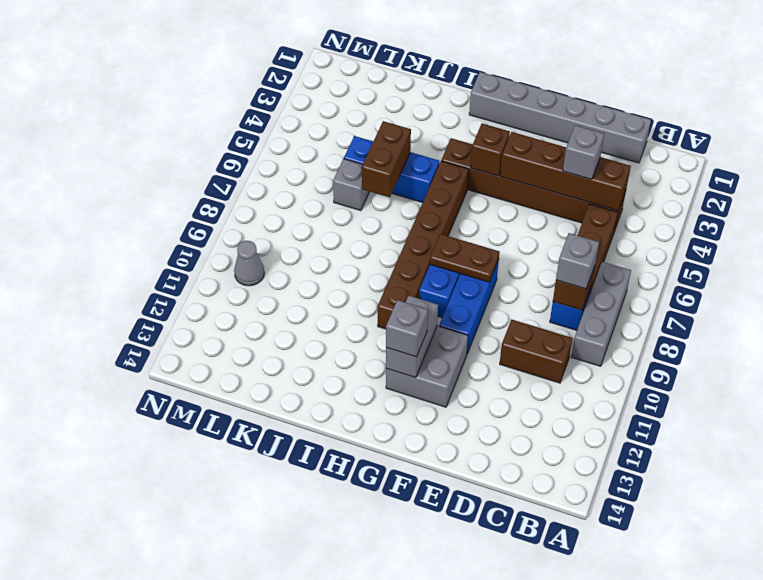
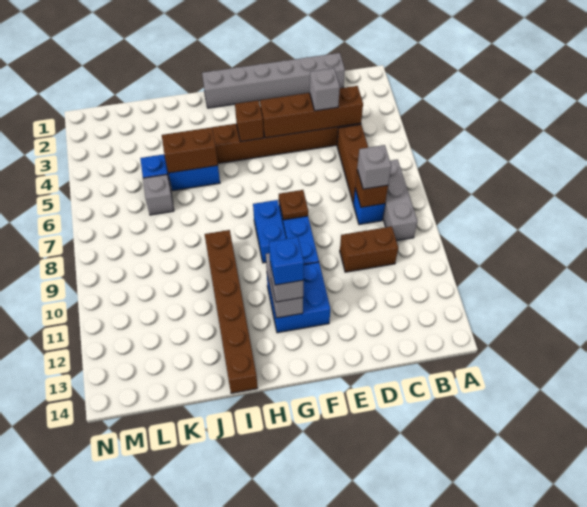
brown 1x2 plate [430,234,499,282] -> brown 1x1 plate [279,190,308,220]
grey 2x2 brick [386,326,468,407] -> blue 2x2 brick [267,262,330,333]
none -> blue 1x1 brick [269,237,304,285]
brown 1x6 brick [378,161,469,329] -> brown 1x6 brick moved to [205,230,258,393]
brown 1x2 brick [362,121,411,197] -> brown 1x2 brick turned to [162,127,218,173]
grey 1x1 cone [234,241,264,286] -> none

